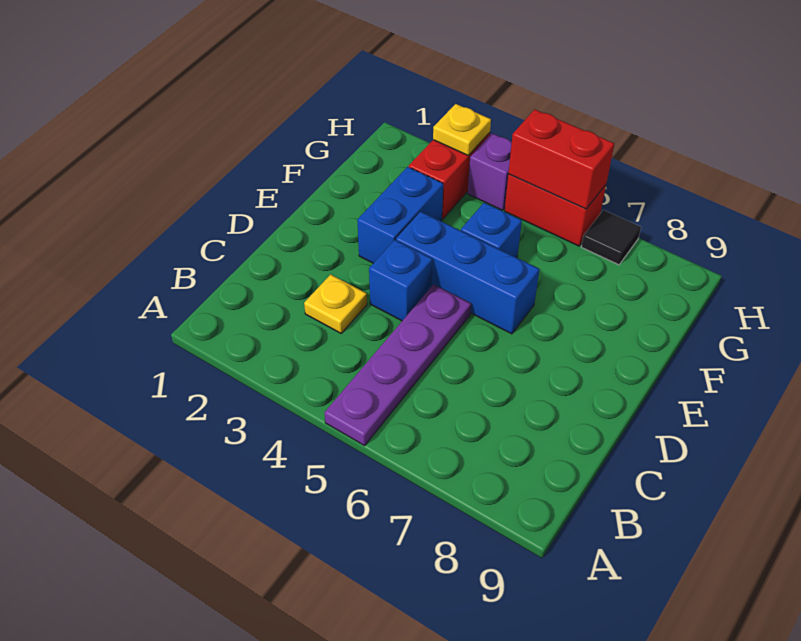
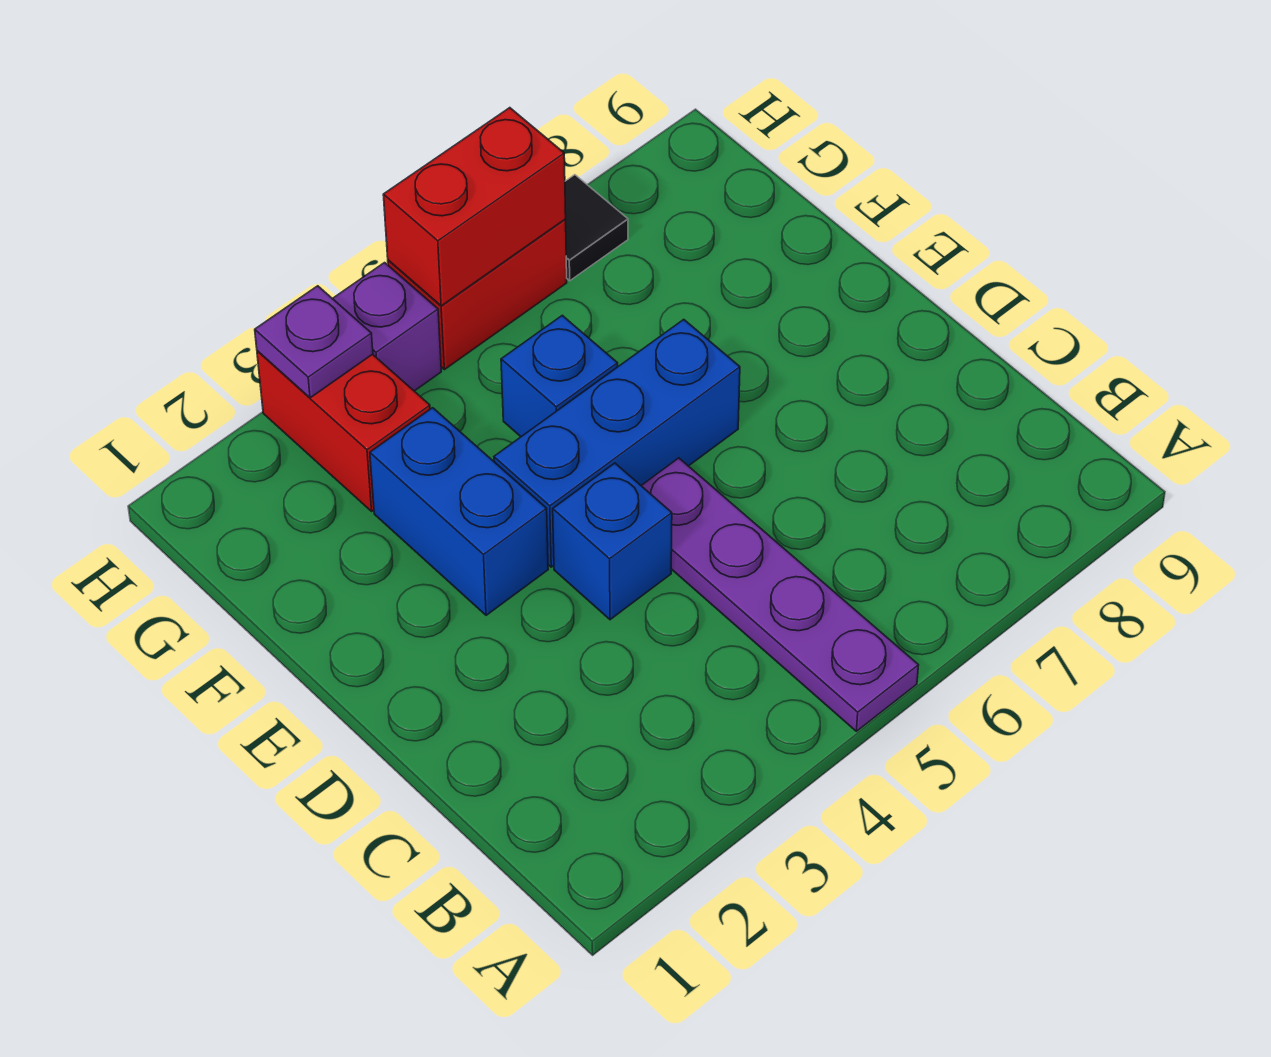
yellow 1x1 plate [304,274,367,333] -> none
yellow 1x1 plate [433,104,491,156] -> purple 1x1 plate [255,286,373,398]

